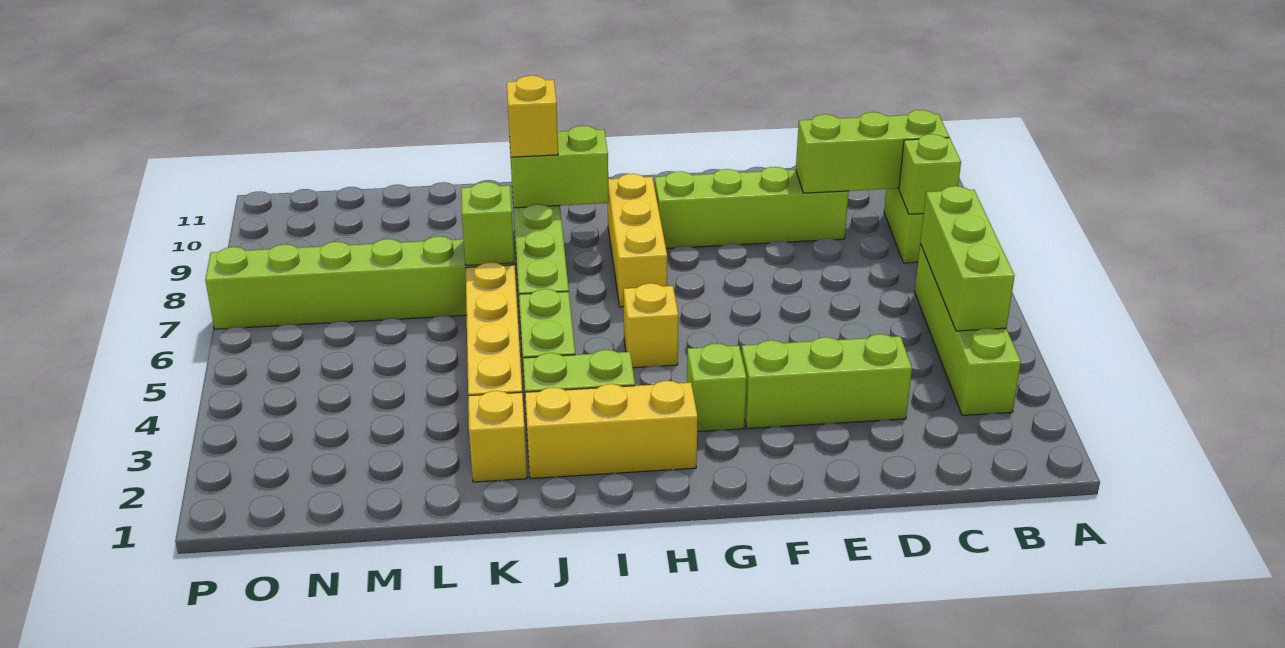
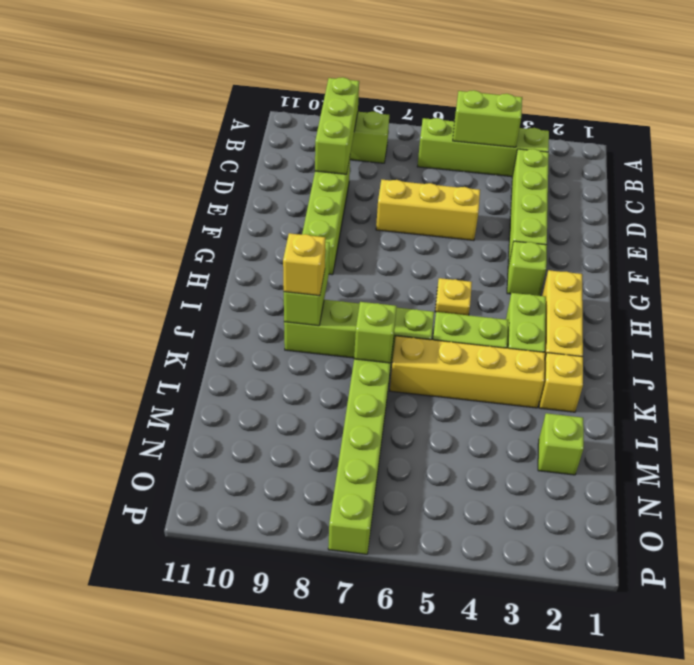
lime 1x3 brick [920,186,1015,331] -> lime 1x2 brick [453,90,522,147]
lime 1x1 brick [899,134,961,214] -> lime 1x1 brick moved to [538,413,584,475]
lime 1x3 brick [741,334,912,429] -> lime 1x4 brick [508,149,549,267]
yellow 1x1 brick [624,283,678,368] -> yellow 1x1 plate [435,278,472,315]
yellow 1x3 brick [608,174,667,307] -> yellow 1x3 brick moved to [376,180,480,241]

